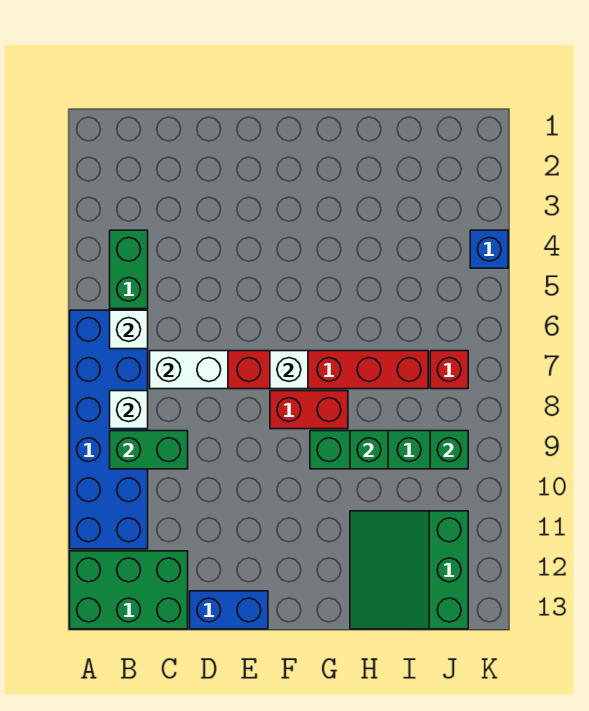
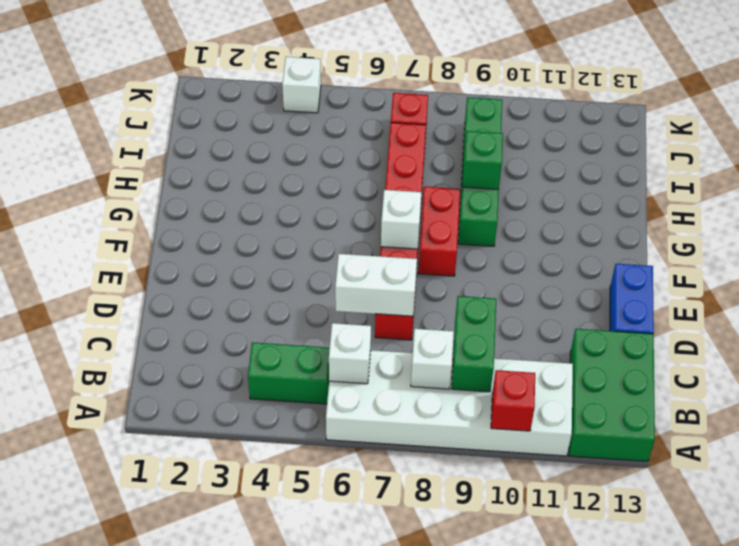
blue 2x6 brick [70,310,148,549] -> white 2x6 brick [326,350,573,456]
none -> red 1x1 brick [491,370,535,431]
white 1x2 brick [150,351,228,389] -> white 1x2 brick turned to [335,254,417,316]
green 3x3 slope [350,511,468,629] -> none
green 1x1 brick [430,431,468,469] -> none
blue 1x1 brick [470,230,508,268] -> white 1x1 brick [282,57,321,113]

